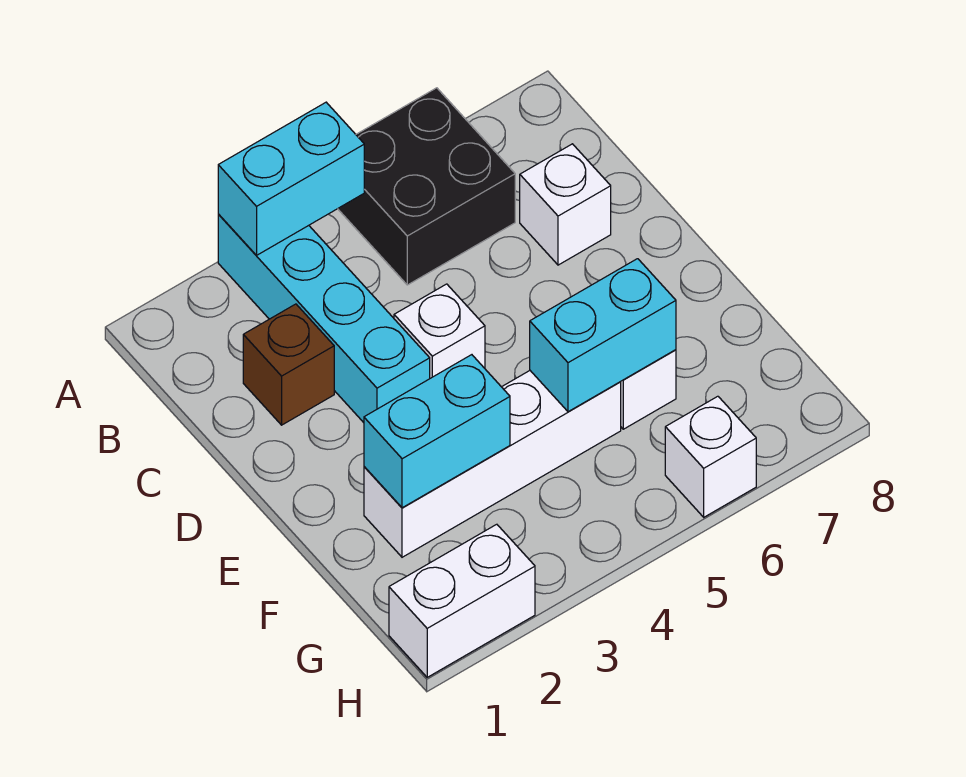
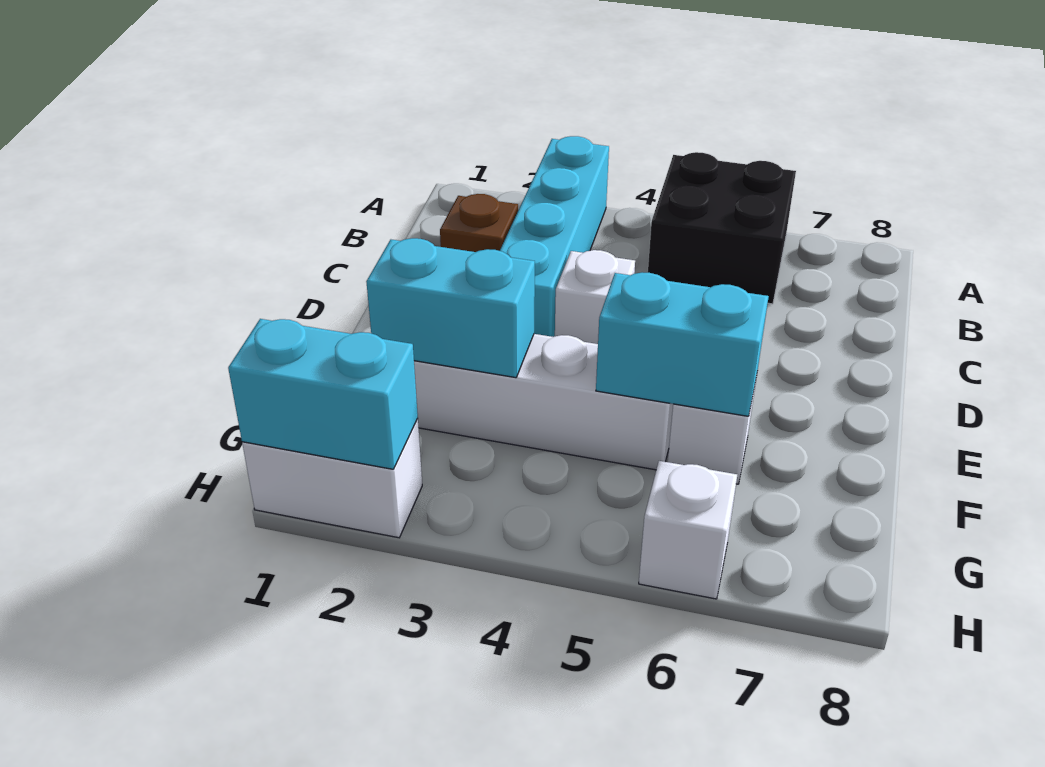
cyan 1x2 brick [218,102,364,255] -> cyan 1x2 brick moved to [228,319,418,469]
white 1x1 brick [520,144,611,265] -> none

